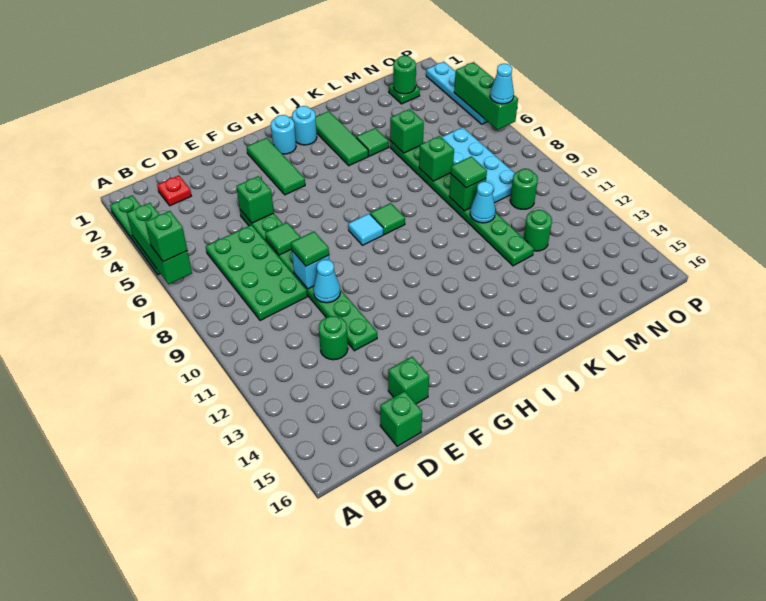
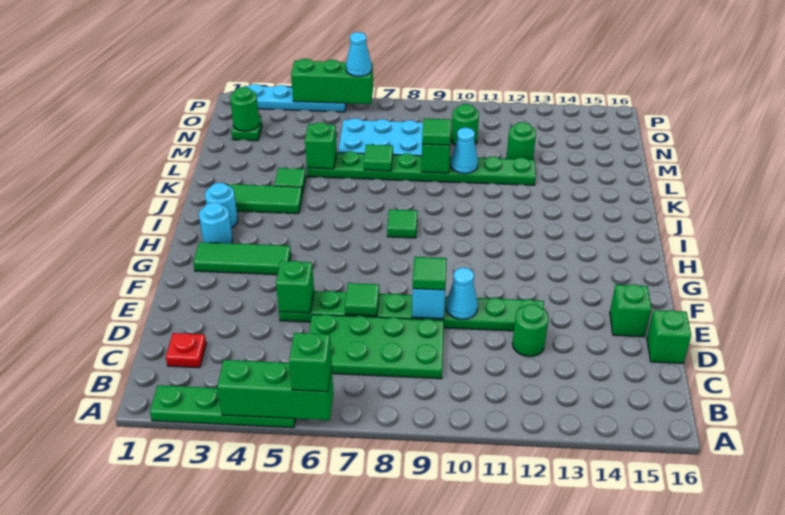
cyan 1x1 tile [348,214,383,245] -> none
green 1x1 brick [419,136,454,181] -> green 1x1 tile [364,145,393,171]

